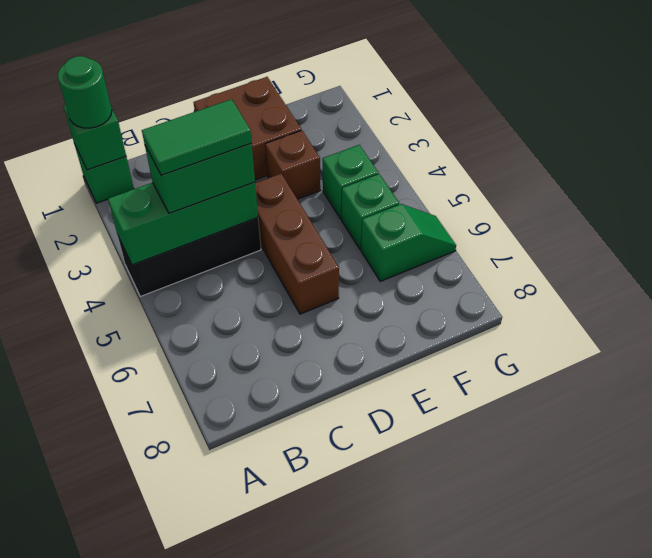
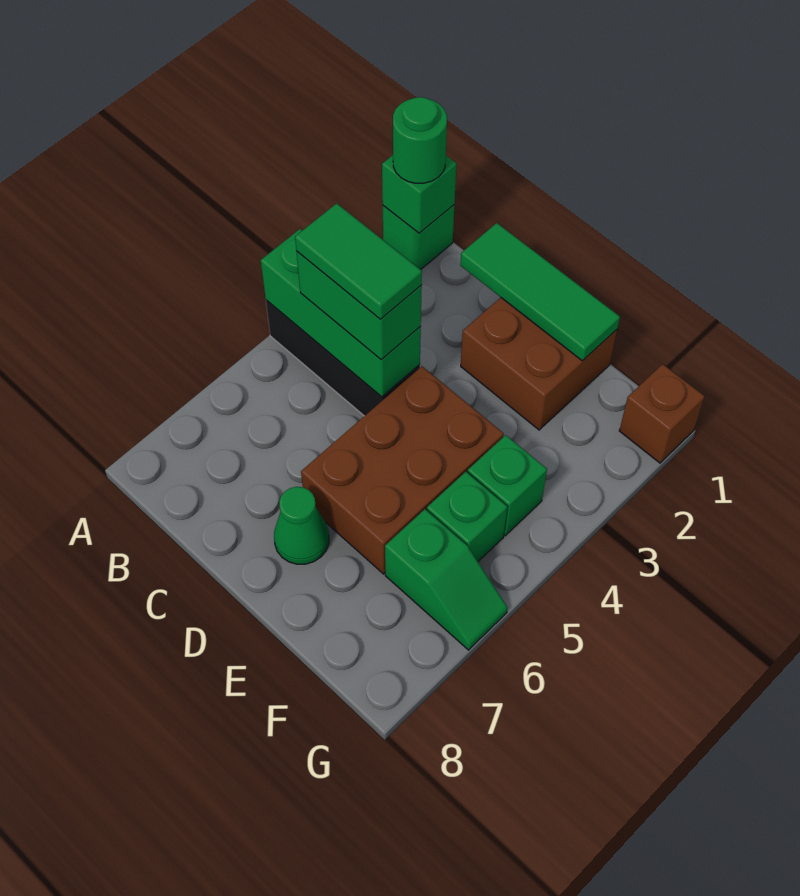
none -> green 1x3 tile [460,223,620,361]
brown 1x3 brick [255,174,339,314] -> brown 2x3 brick [301,366,504,574]
none -> green 1x1 cone [274,487,329,564]
brown 1x1 brick [265,130,320,199] -> brown 1x1 brick moved to [619,364,705,463]

